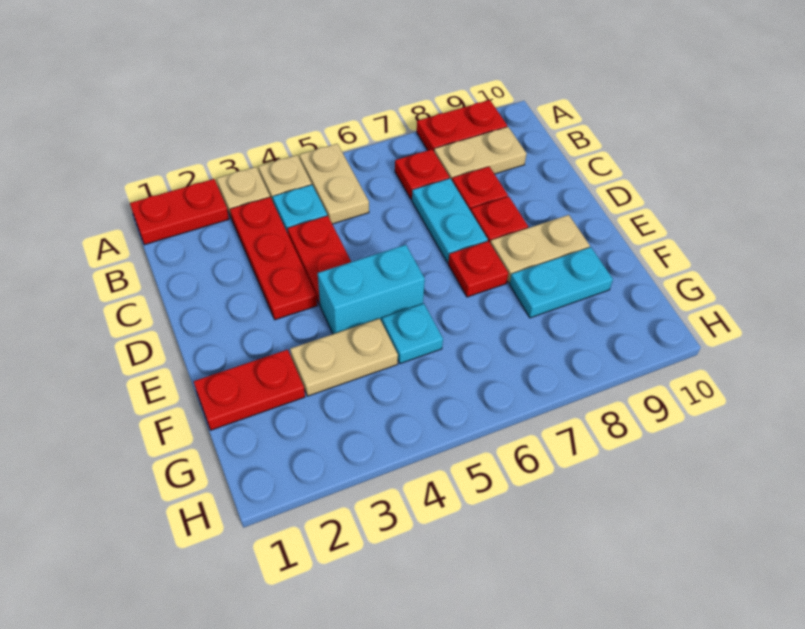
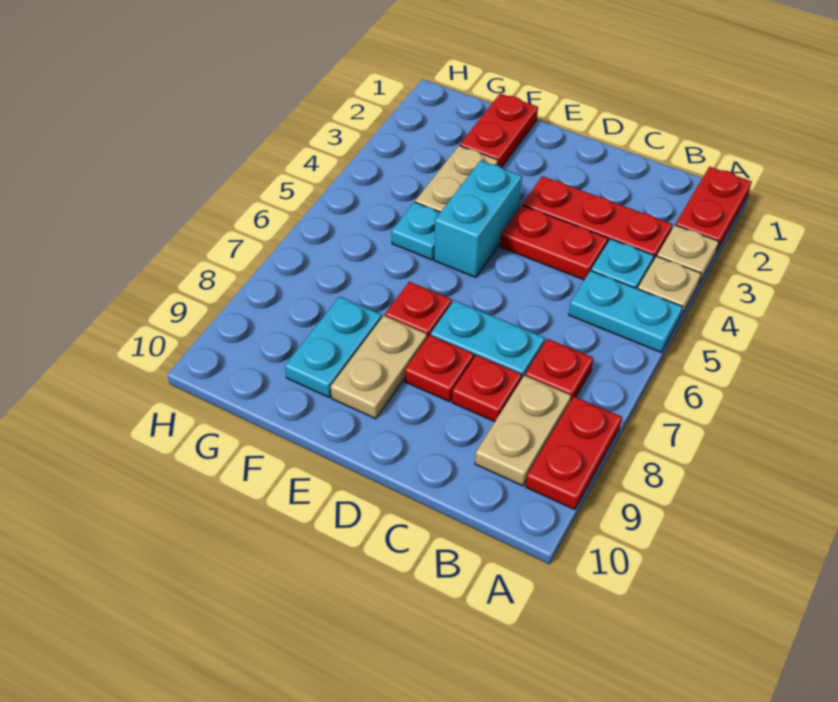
tan 1x2 plate [299,144,369,224] -> cyan 1x2 plate [569,271,683,352]

